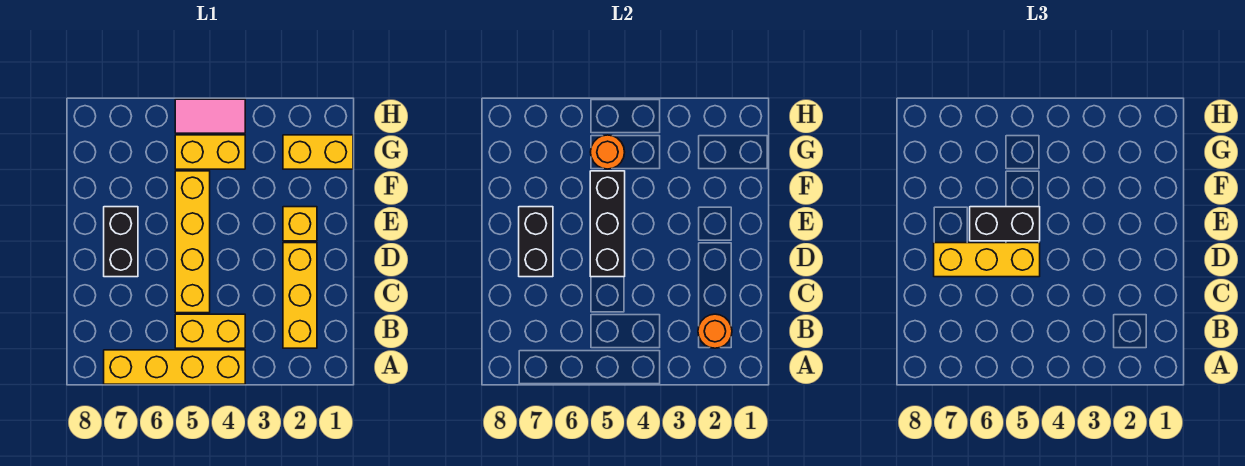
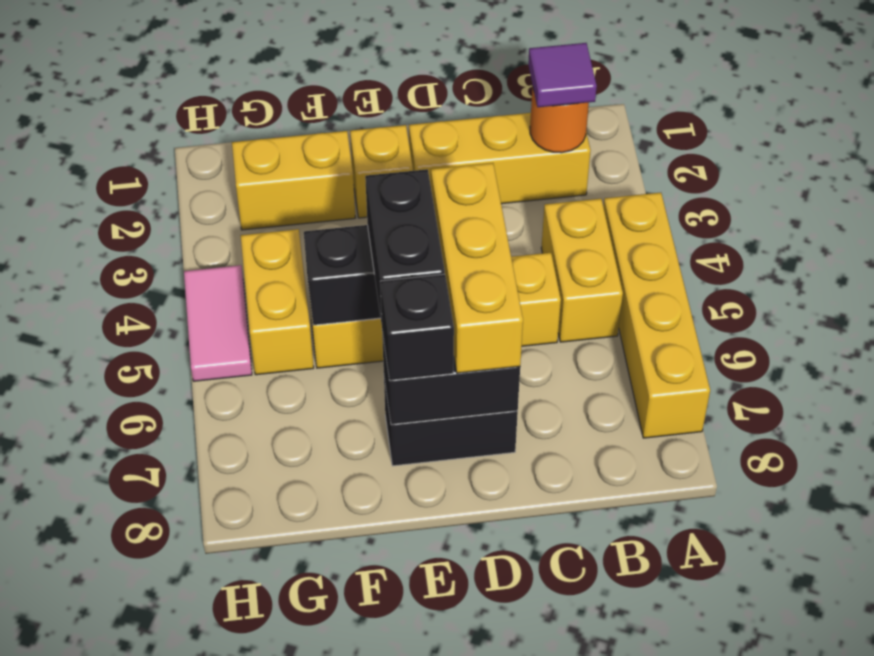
none -> purple 1x1 tile [528,43,597,107]
none -> black 1x1 brick [380,274,454,381]
yellow 1x2 brick [283,135,353,169] -> yellow 1x2 brick turned to [232,131,355,230]
orange 1x1 round brick [591,135,625,169] -> none

